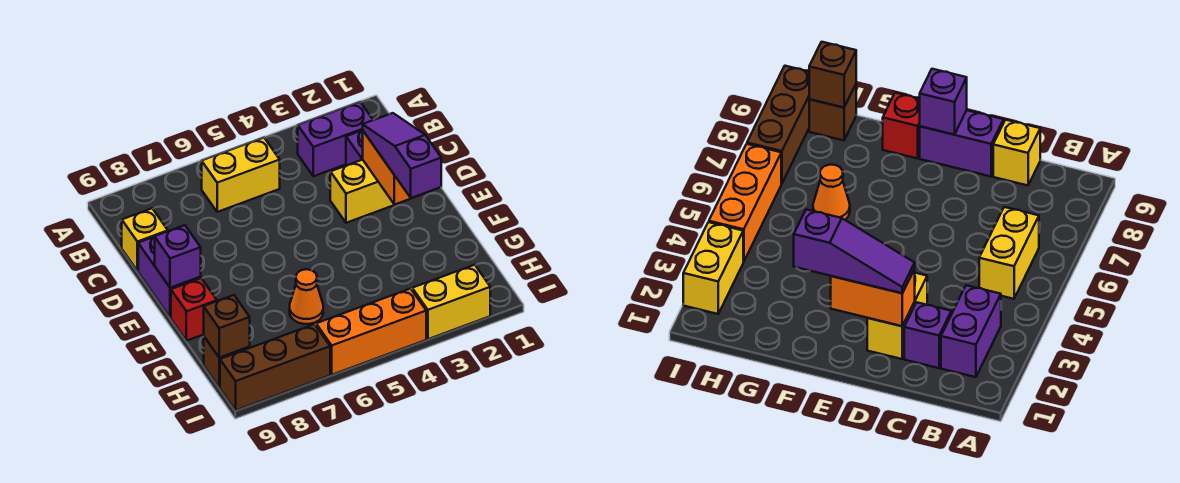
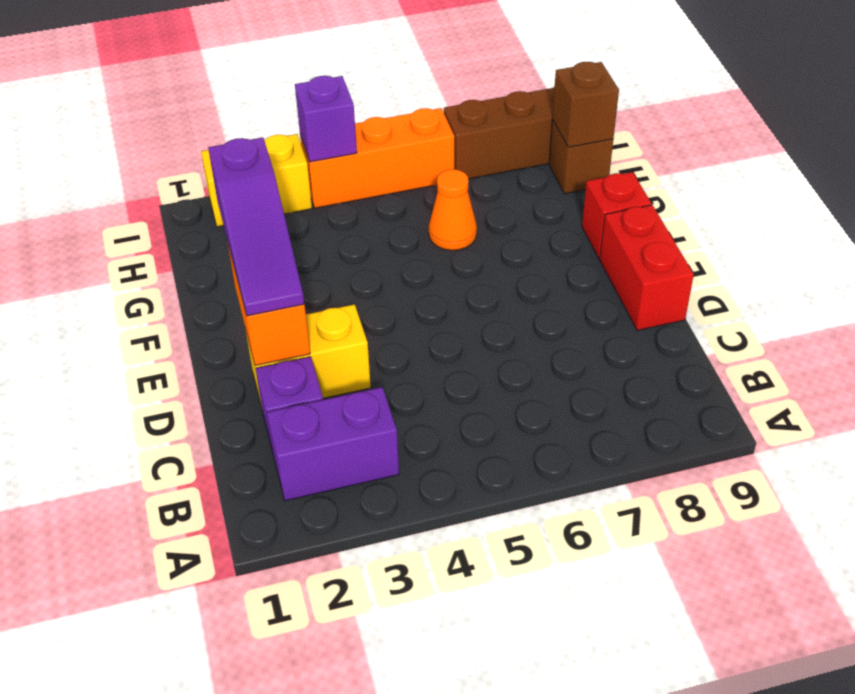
yellow 1x2 brick [202,138,280,212] -> none
yellow 1x1 brick [122,208,168,271] -> none
purple 1x2 brick [138,237,201,317] -> red 1x2 brick [600,205,694,330]
purple 1x1 brick [155,225,201,288] -> purple 1x1 brick moved to [295,76,357,162]

